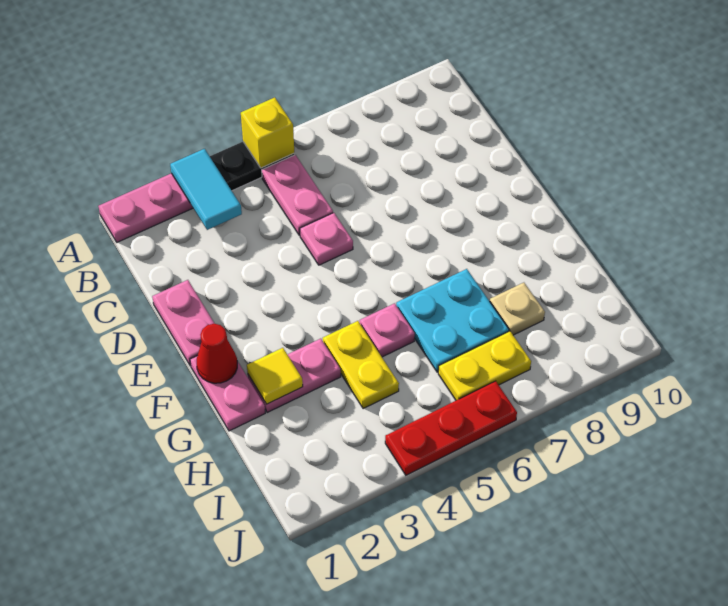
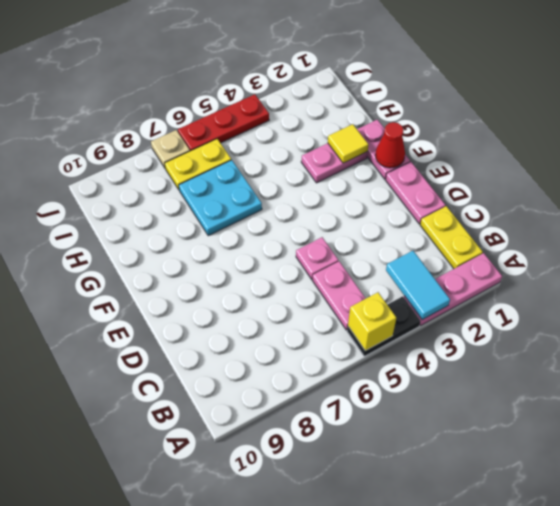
yellow 1x2 plate [323,321,399,409] -> yellow 1x2 plate moved to [420,206,483,269]
pink 1x1 plate [360,303,415,357] -> none
tan 1x1 plate [490,283,545,335] -> tan 1x1 plate moved to [151,130,190,168]

